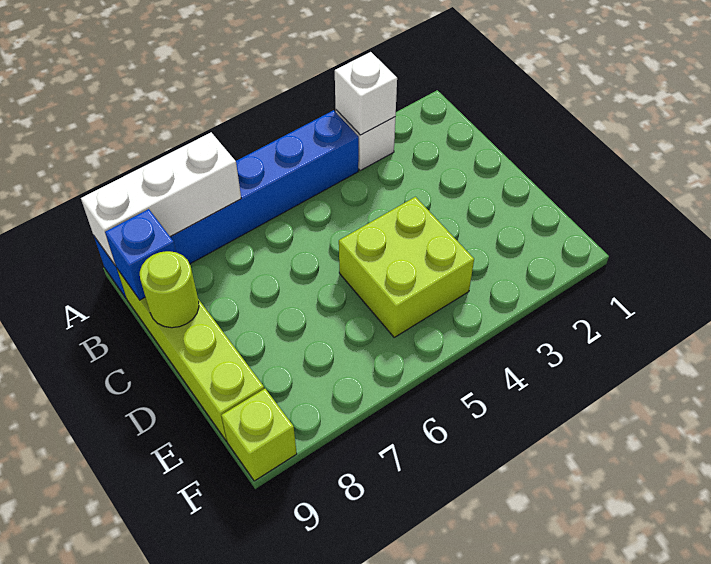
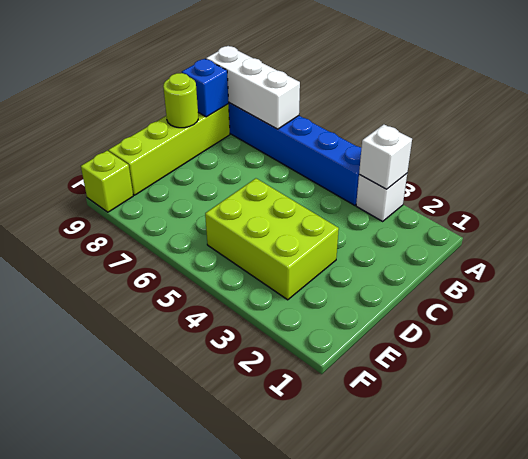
lime 2x2 brick [339,197,474,337] -> lime 2x3 brick [205,178,339,300]

